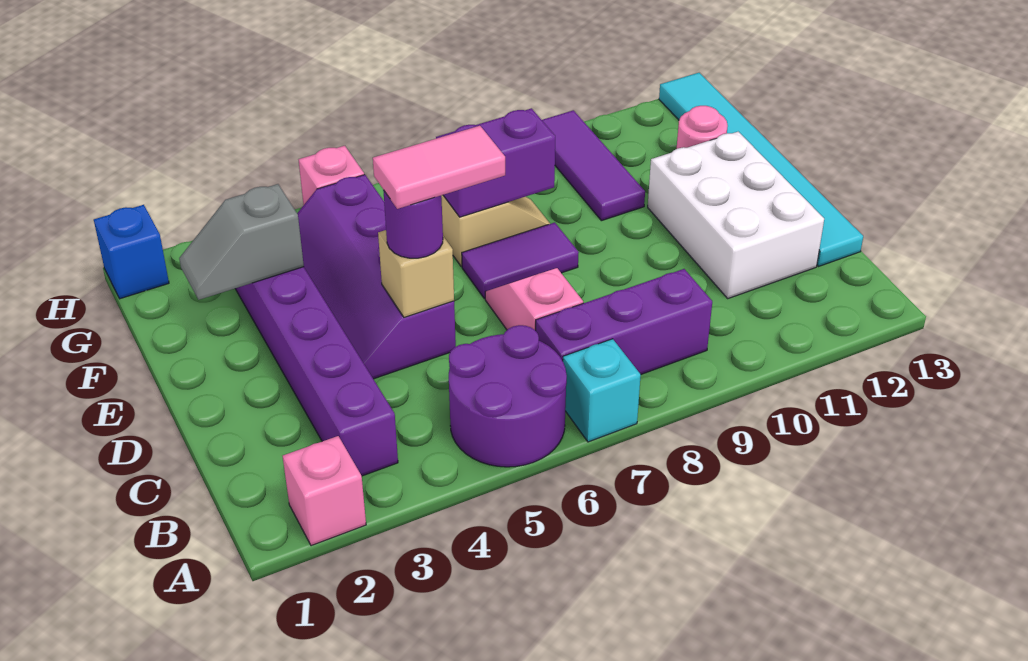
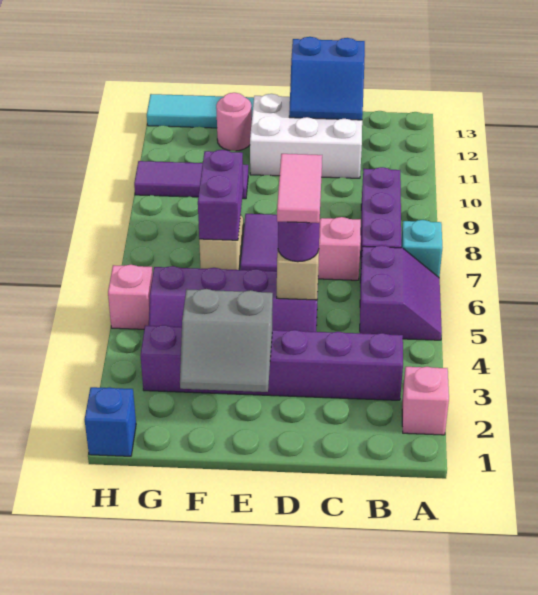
purple 2x2 round brick [449,325,567,467] -> purple 2x2 slope [360,245,442,340]
none -> blue 2x2 slope [289,37,365,120]
grey 1x2 slope [179,184,304,300] -> grey 2x2 slope [180,289,273,392]

